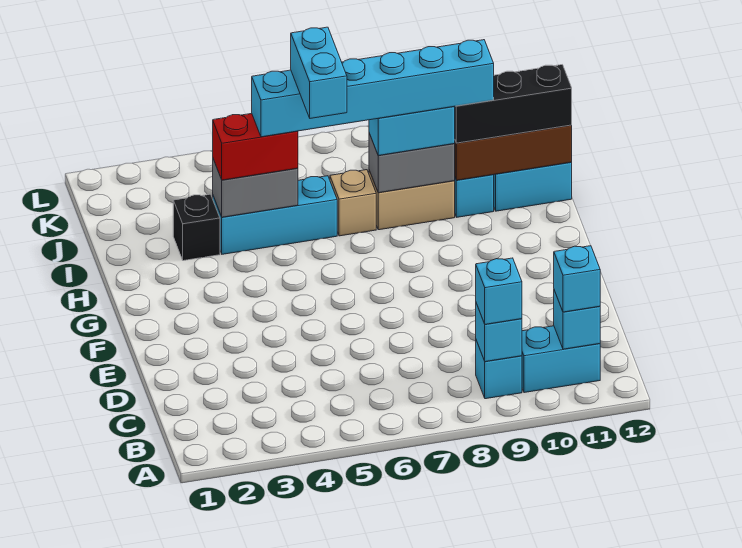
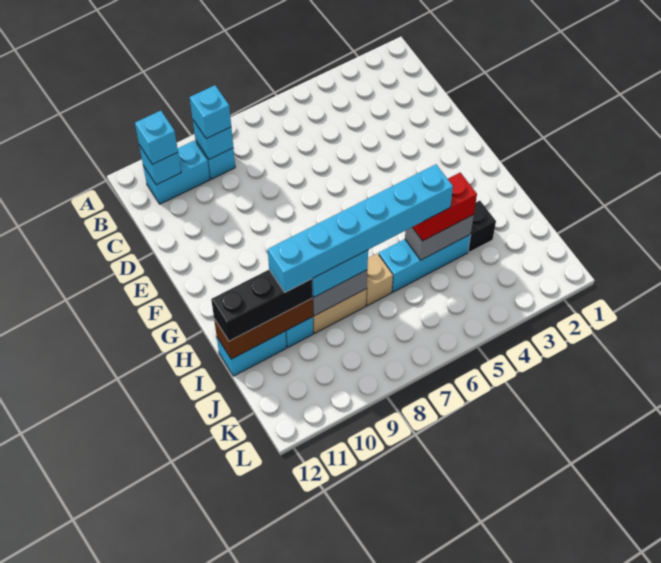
cyan 1x2 brick [291,27,347,118] -> none

